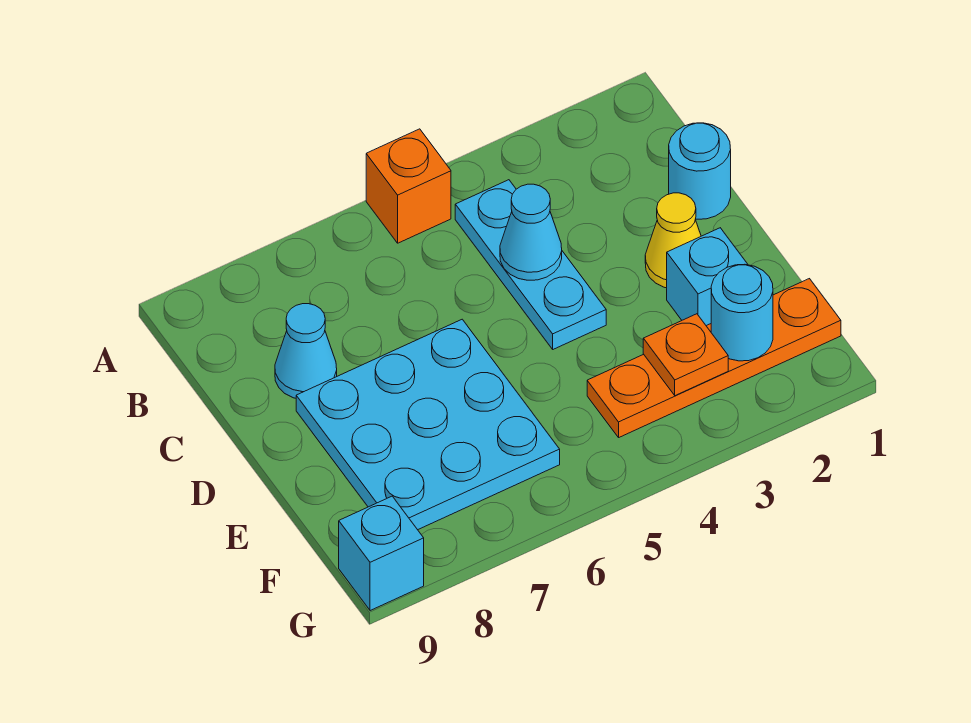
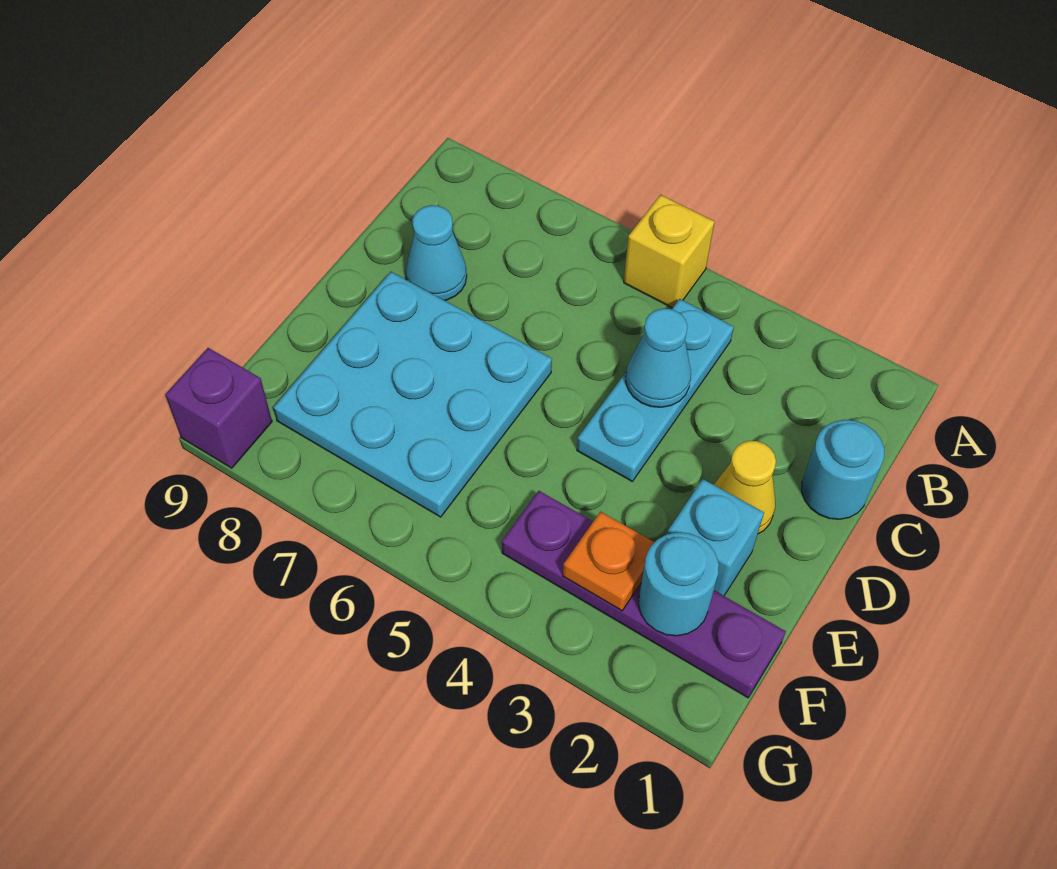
orange 1x1 brick [366,129,451,243] -> yellow 1x1 brick [624,195,714,308]
orange 1x4 plate [587,279,841,437] -> purple 1x4 plate [502,491,786,698]
cyan 1x1 brick [339,496,424,611] -> purple 1x1 brick [165,348,272,468]

